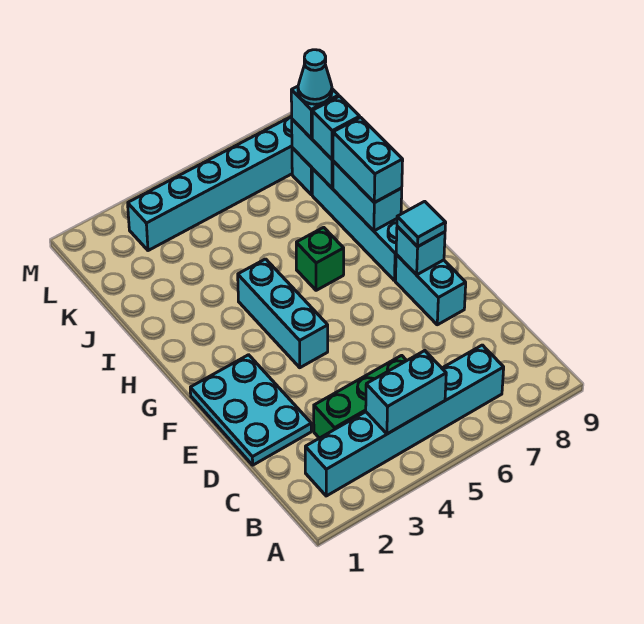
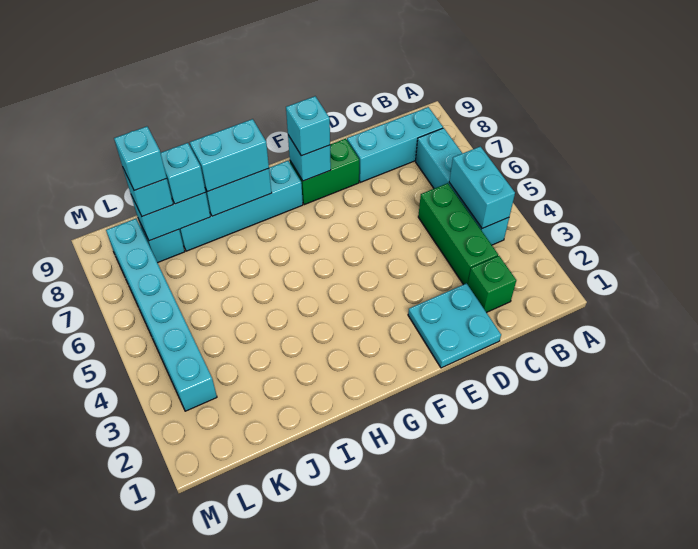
cyan 1x6 brick [305,345,504,496] -> cyan 1x4 brick [416,128,509,245]
cyan 2x3 plate [190,355,311,465] -> cyan 2x2 plate [408,283,501,368]
cyan 1x2 brick [395,255,466,325] -> green 1x2 brick [290,139,359,205]
cyan 1x3 brick [238,259,328,368] -> cyan 1x3 brick moved to [347,107,443,182]
cyan 1x1 tile [397,201,446,247] -> cyan 1x1 brick [286,96,330,156]
green 1x1 brick [296,227,344,290] -> green 1x1 brick moved to [468,256,516,313]
cyan 1x1 cone [298,50,332,104] -> cyan 1x1 brick [114,126,167,191]

